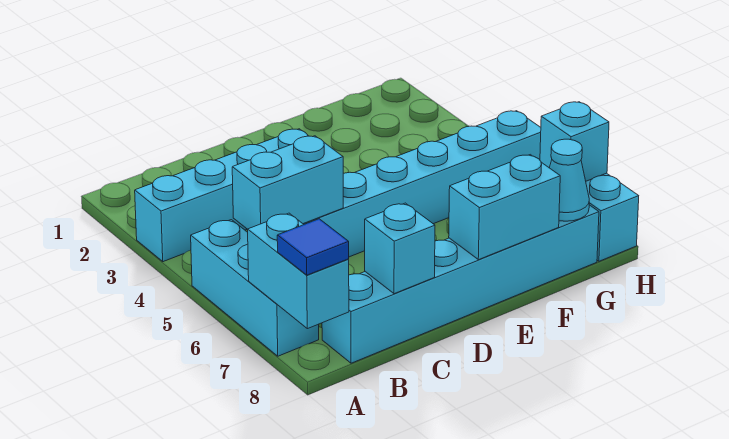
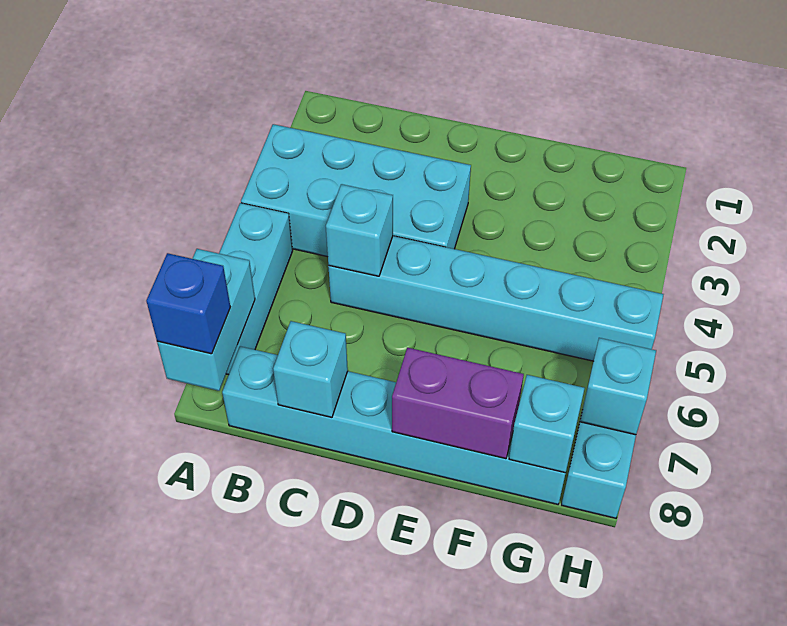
cyan 1x4 brick [135,129,308,262] -> cyan 2x4 brick [241,124,471,257]
blue 1x1 tile [277,219,349,275] -> blue 1x1 brick [146,253,230,354]
cyan 1x2 brick [232,136,343,229] -> cyan 1x1 brick [326,184,393,276]
cyan 1x2 brick [449,155,560,260] -> purple 1x2 brick [392,348,524,459]
cyan 1x1 cone [550,139,589,221] -> cyan 1x1 brick [509,375,585,473]

